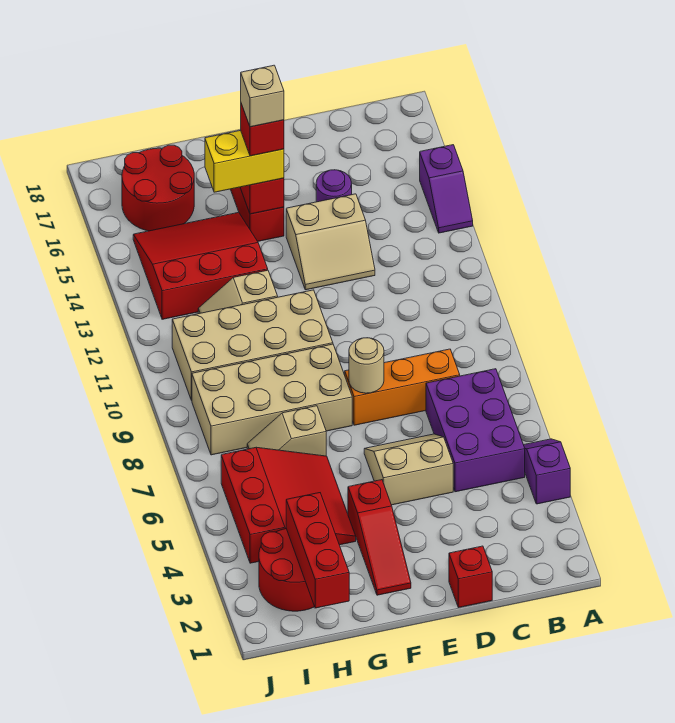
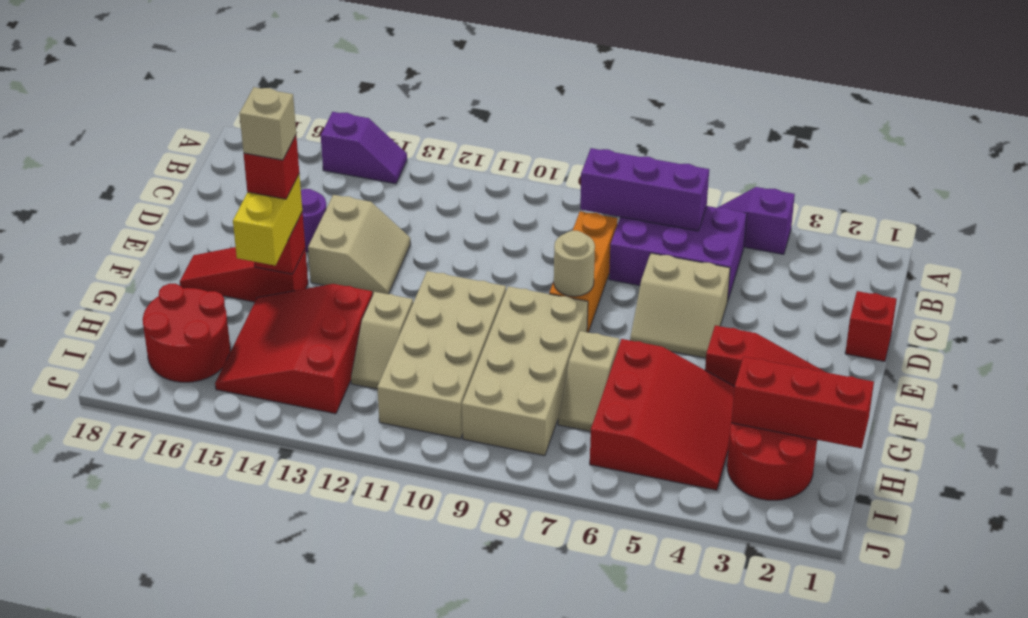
none -> purple 1x3 brick [580,148,709,231]
tan 2x2 slope [364,434,453,505] -> tan 2x2 slope turned to [630,253,730,358]
red 3x3 slope [221,447,356,563] -> red 3x3 slope turned to [590,339,734,490]

